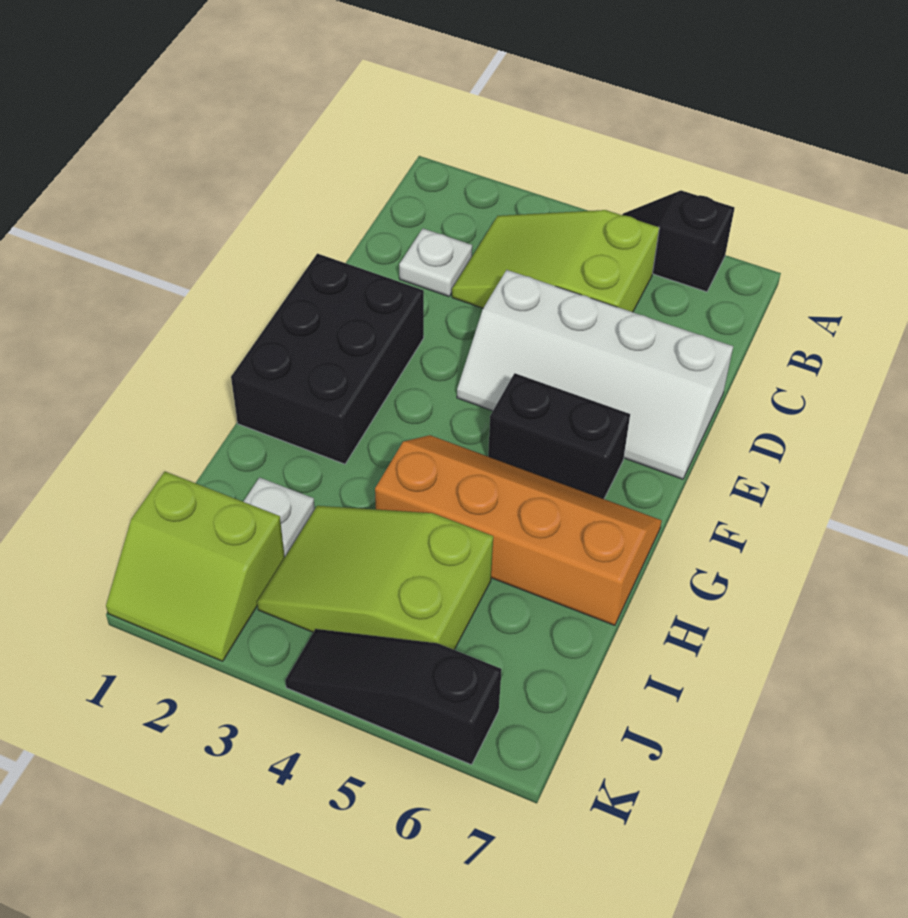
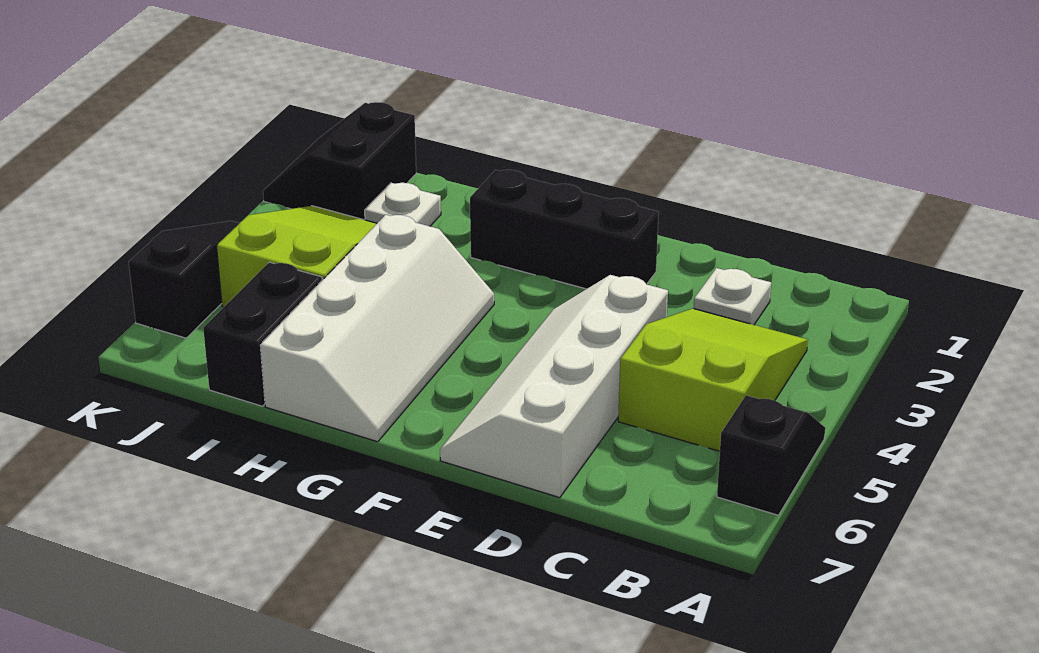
black 2x3 brick [231,254,424,464] -> black 1x3 brick [470,170,659,289]
black 1x2 brick [488,373,630,499] -> black 1x2 brick moved to [203,262,322,406]
orange 2x4 slope [375,435,662,625] -> white 2x4 slope [260,215,494,442]
lime 2x2 slope [106,472,285,661] -> black 2x2 slope [263,102,416,220]

